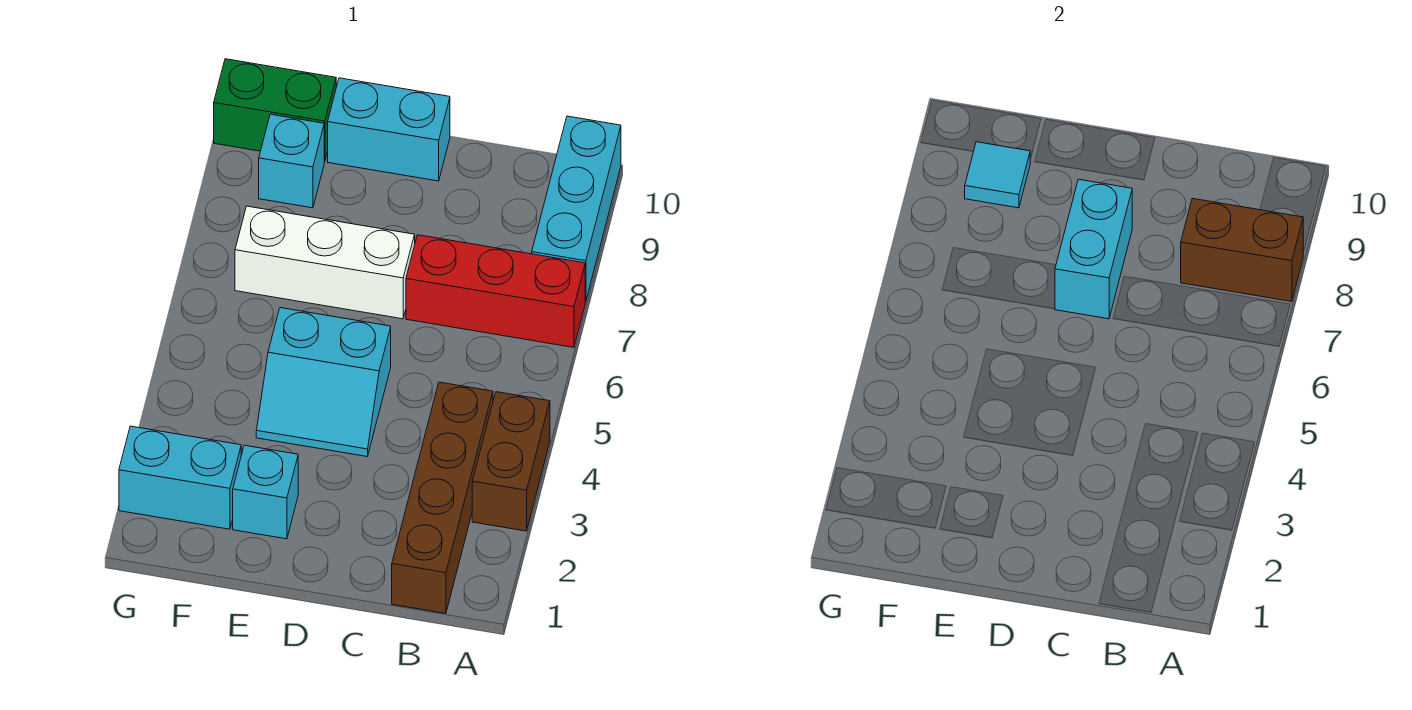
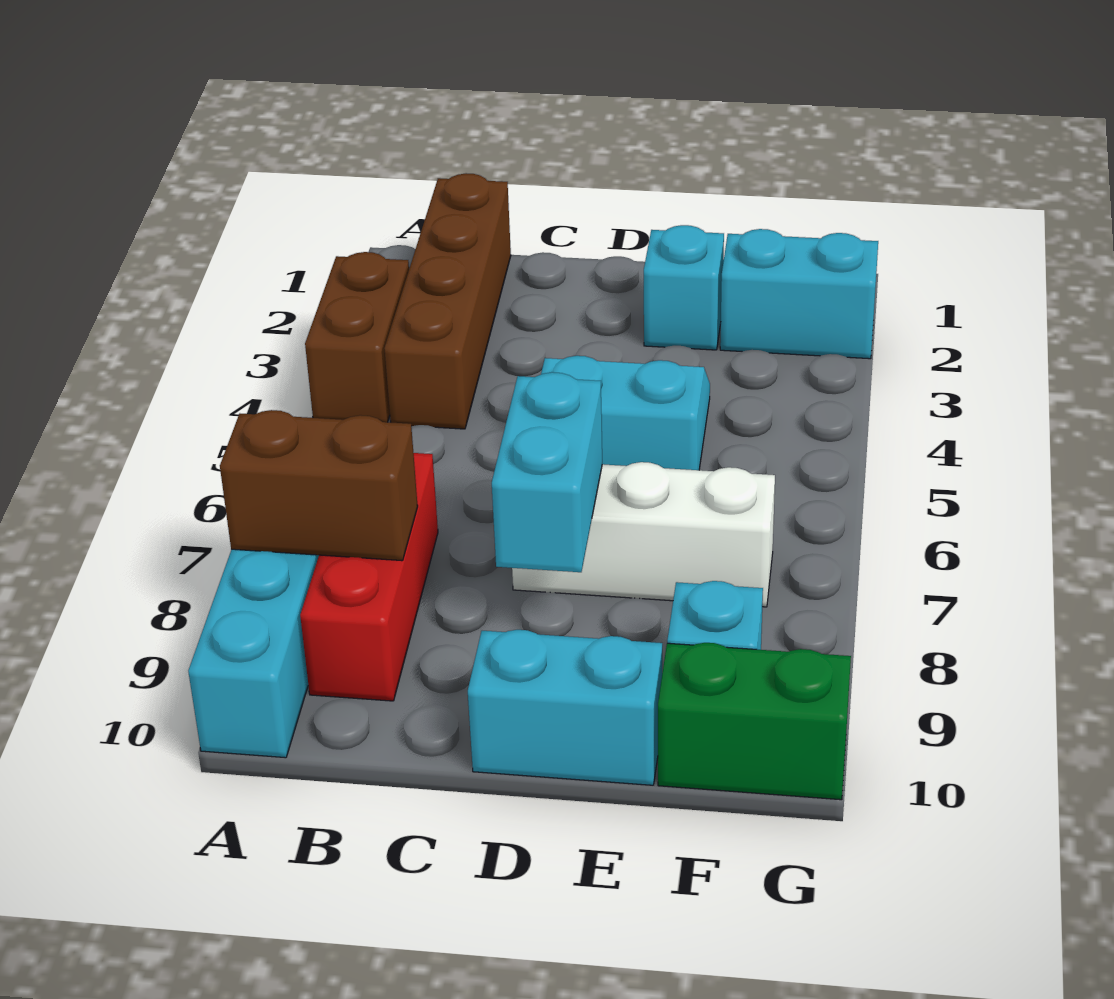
red 1x3 brick [406,235,585,347] -> red 1x3 brick turned to [300,453,438,701]
cyan 1x1 tile [965,142,1030,208] -> none

